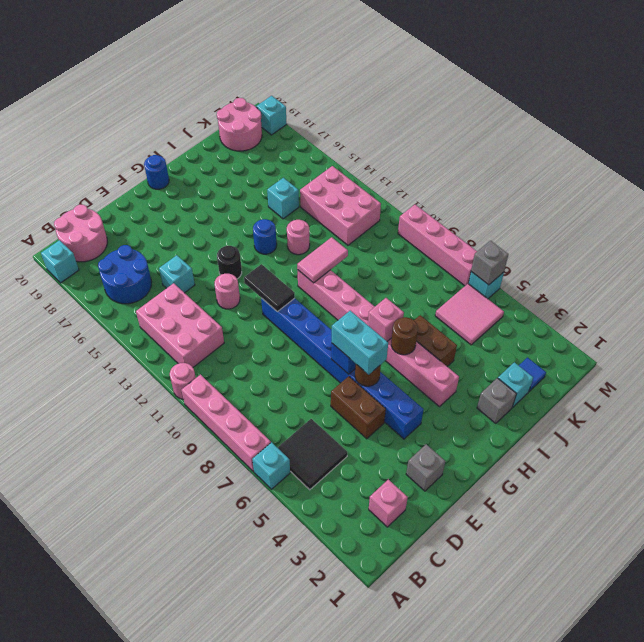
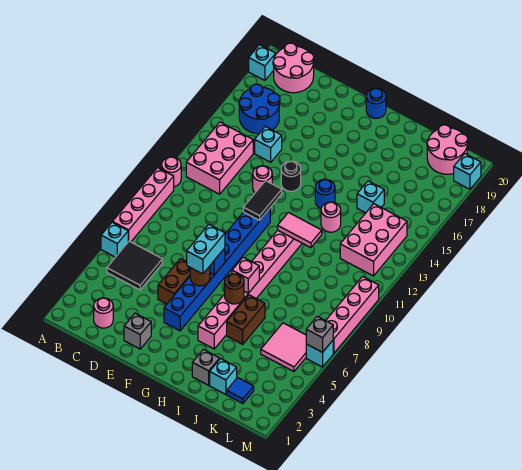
pink 1x1 brick [369,479,408,527] -> pink 1x1 round brick [94,298,113,328]

